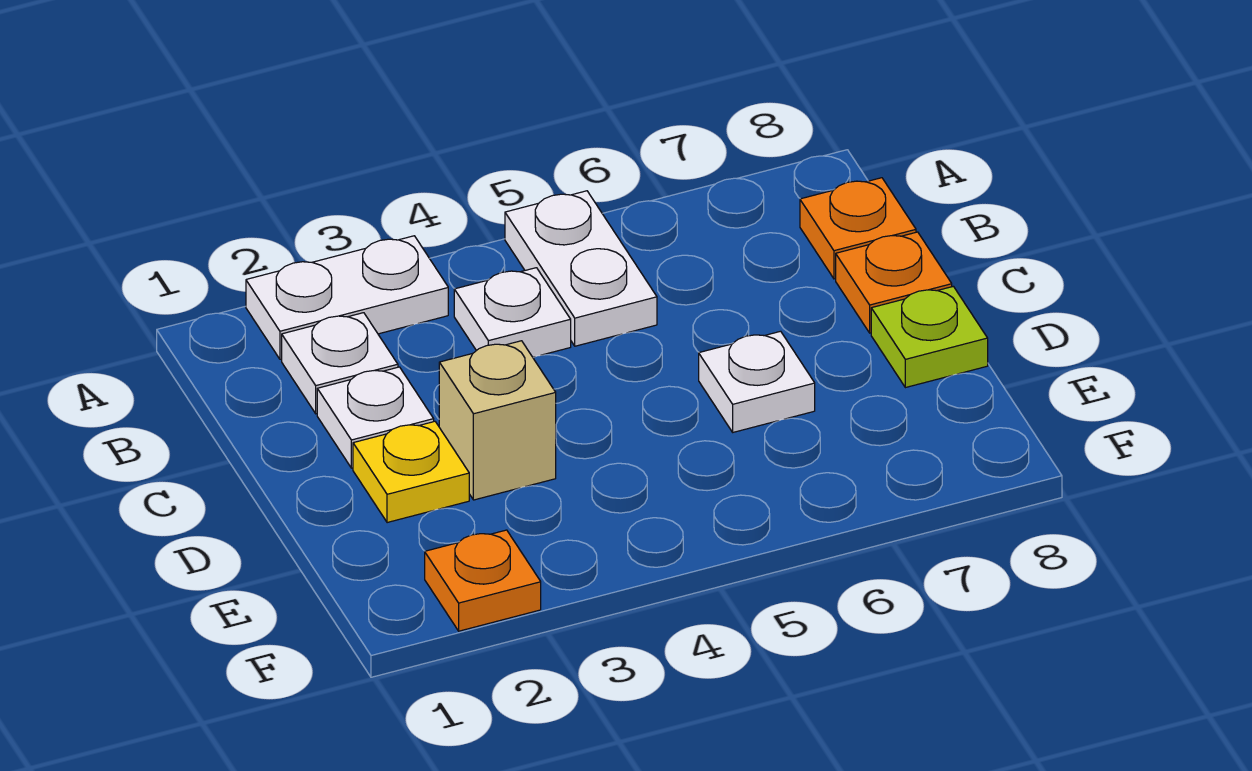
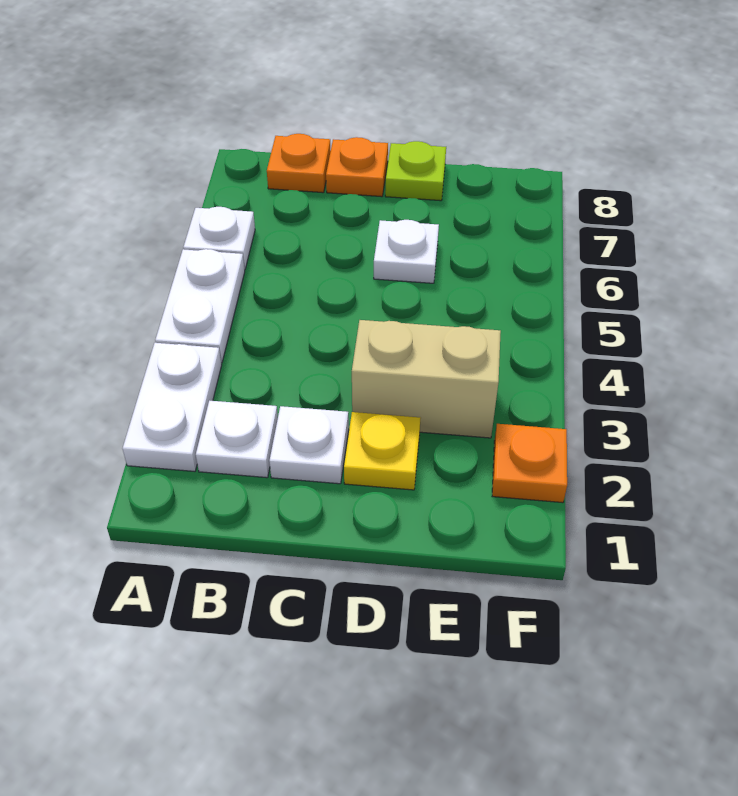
white 1x2 plate [505,191,657,346] -> white 1x2 plate turned to [155,249,245,363]
white 1x1 plate [454,268,571,357] -> white 1x1 plate moved to [183,207,255,269]
tan 1x1 brick [439,341,556,500] -> tan 1x2 brick [352,320,501,438]

